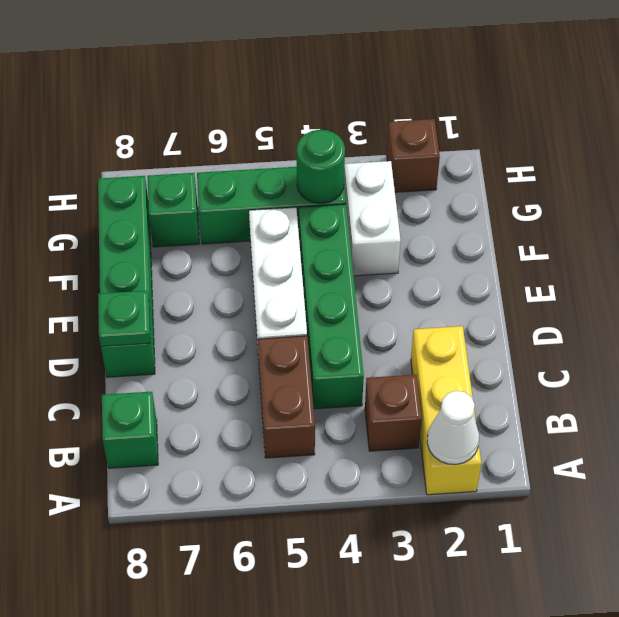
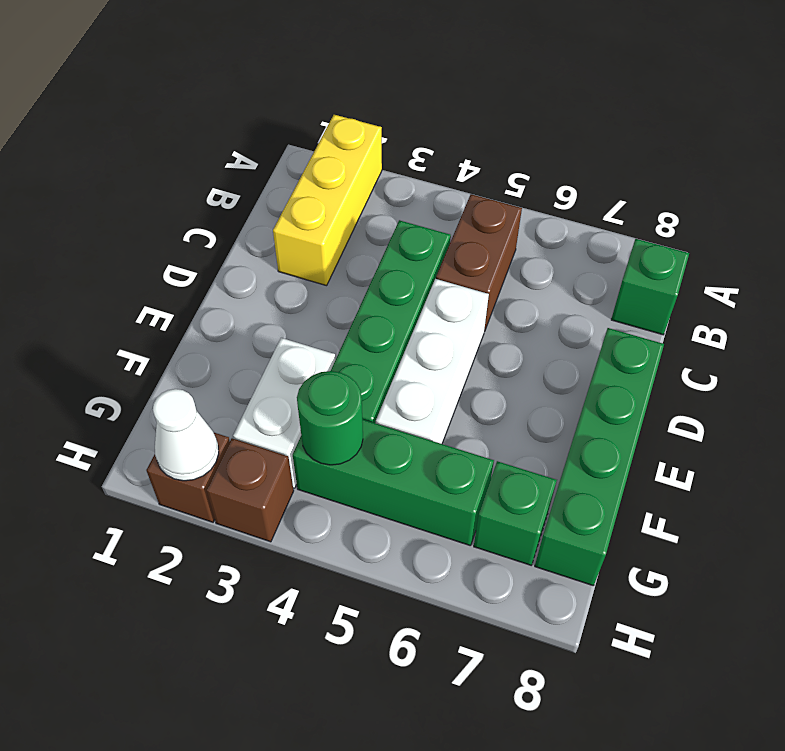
white 1x1 cone [427,391,479,465] -> white 1x1 cone moved to [153,389,219,481]
brown 1x1 brick [365,375,422,451] -> brown 1x1 brick moved to [206,438,294,542]
green 1x1 plate [98,291,151,346] -> none

